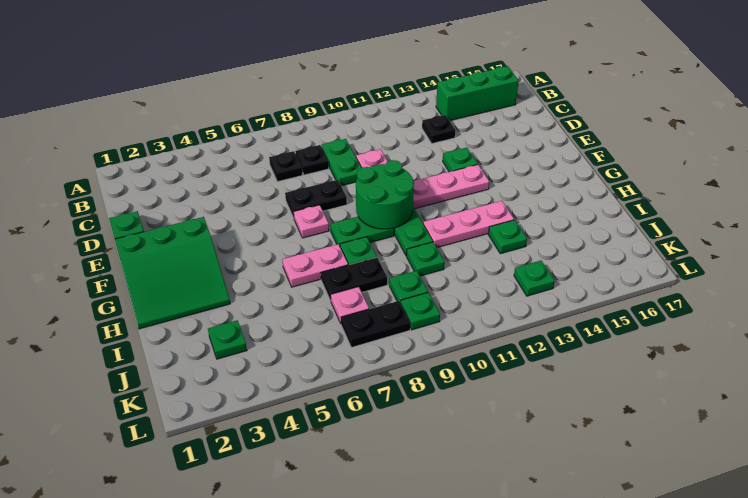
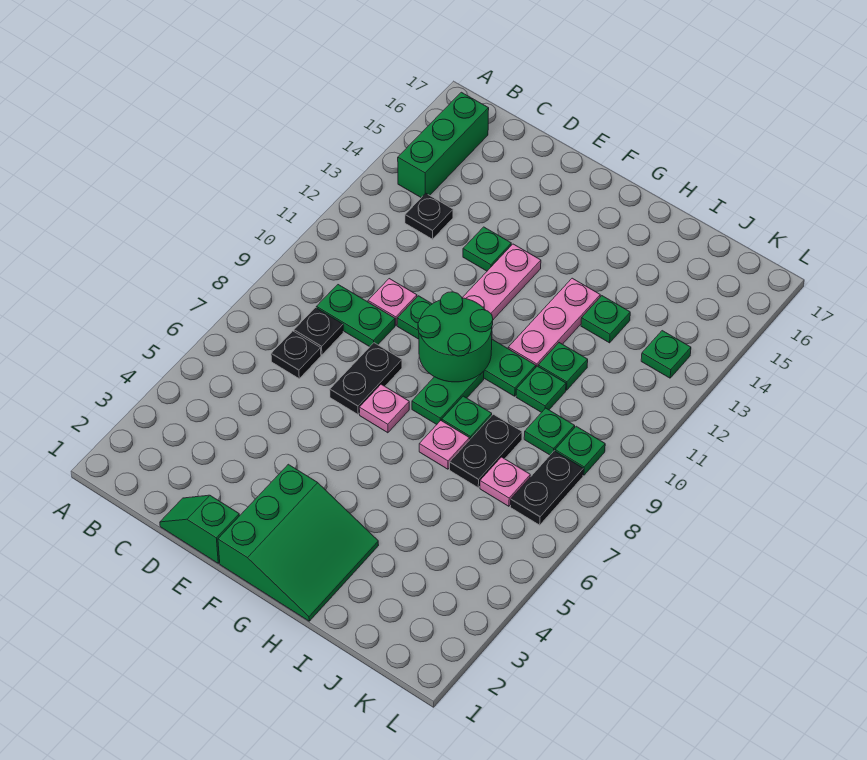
pink 1x2 plate [282,244,348,287] -> pink 1x1 plate [419,421,470,469]
green 1x1 plate [208,320,247,359] -> green 1x1 plate moved to [538,343,588,390]

